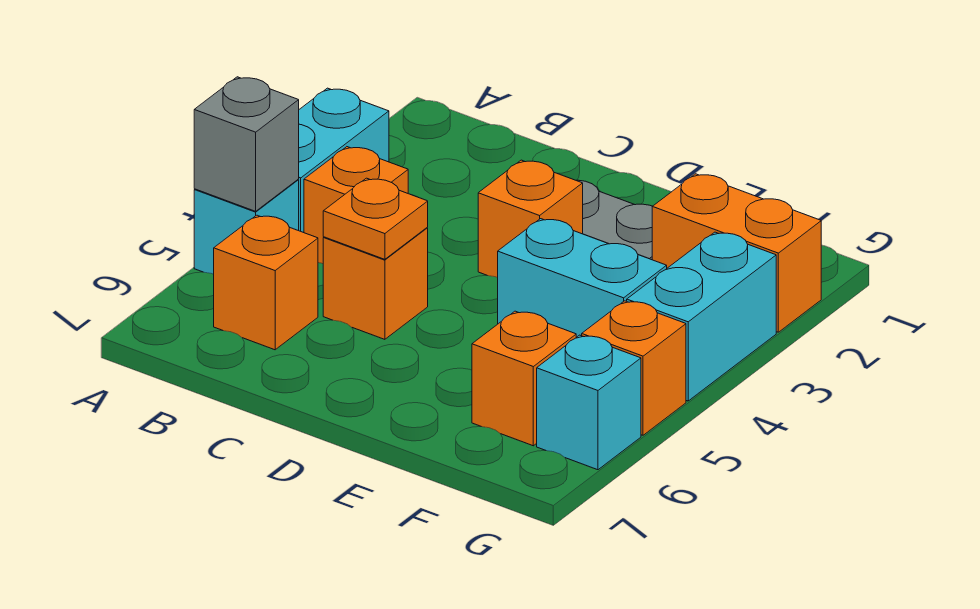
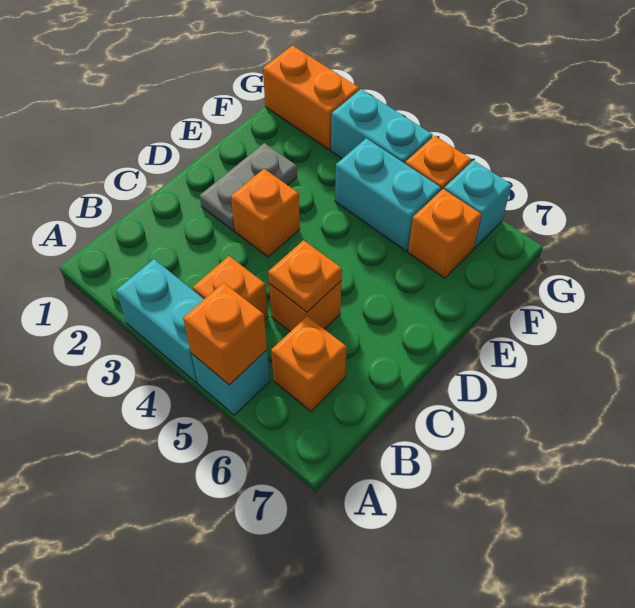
grey 1x1 brick [194,77,299,211] -> orange 1x1 brick [183,283,267,385]
cyan 1x2 brick [498,219,667,337] -> cyan 1x2 brick turned to [335,138,441,251]
orange 1x2 brick [652,174,821,332] -> orange 1x2 brick turned to [263,45,359,150]

